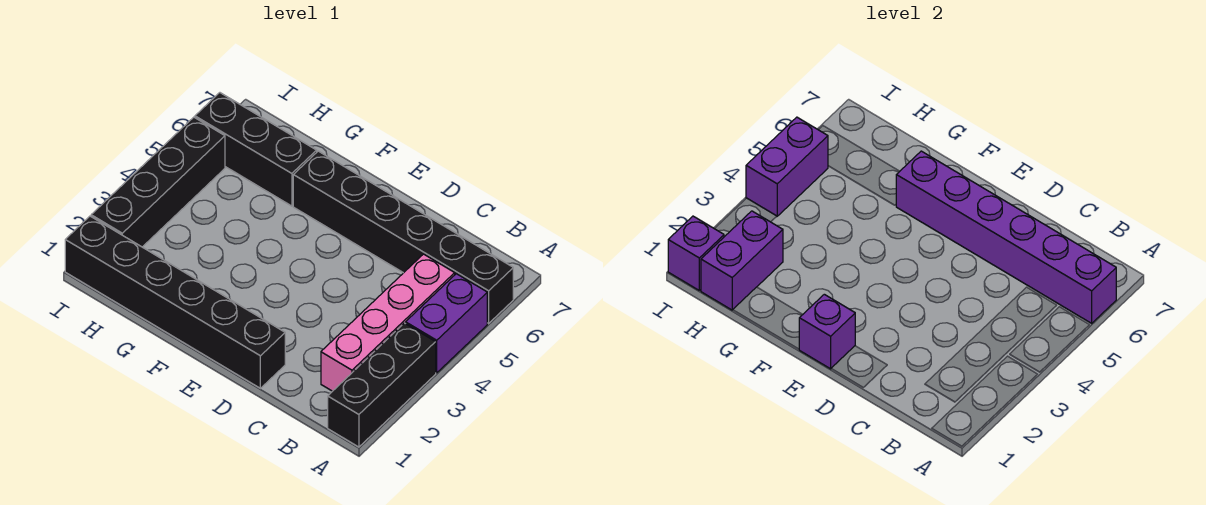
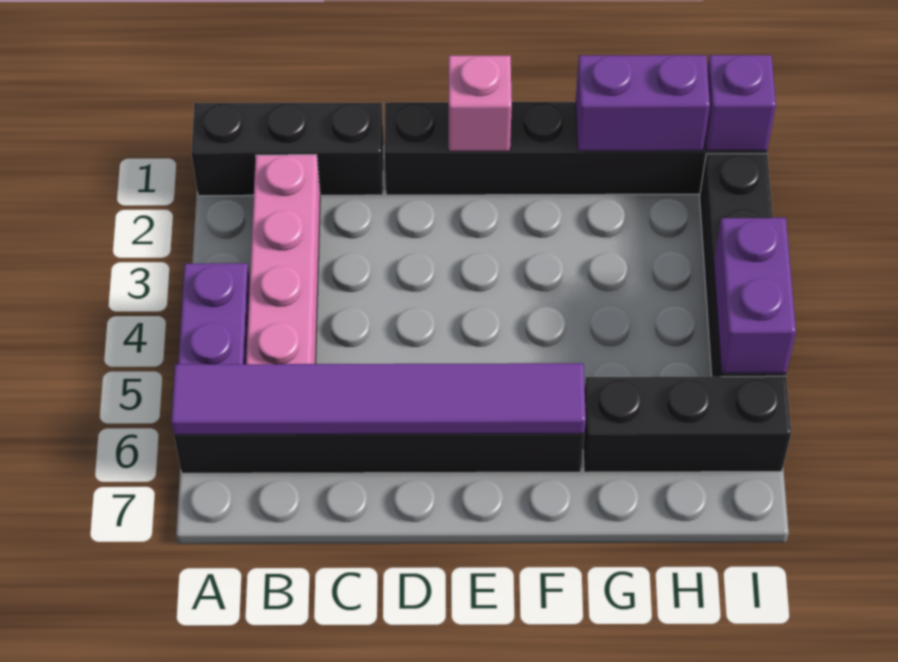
black 1x3 brick [328,323,436,447] -> black 1x3 brick turned to [191,103,384,196]
purple 1x6 brick [896,151,1116,323] -> purple 1x6 tile [171,363,586,435]
purple 1x1 brick [799,294,855,369] -> pink 1x1 brick [449,56,512,151]
purple 1x2 brick [701,211,783,310] -> purple 1x2 brick turned to [576,55,710,151]

